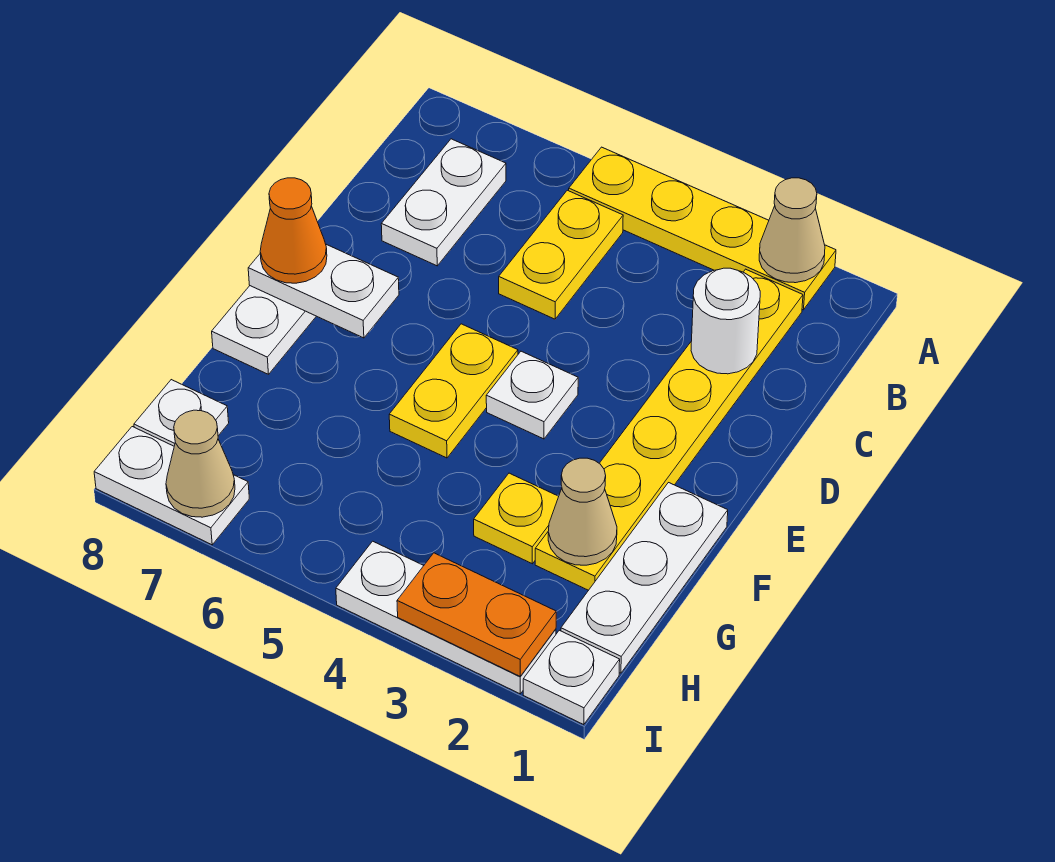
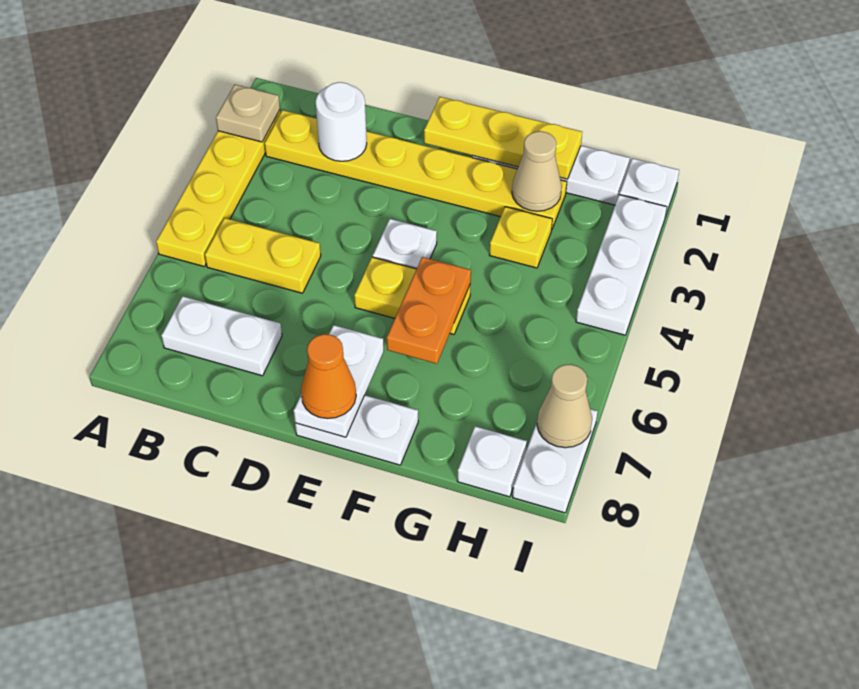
tan 1x1 cone [759,178,825,283] -> tan 1x1 plate [216,85,280,142]
none -> yellow 1x3 plate [424,97,582,179]
orange 1x2 plate [397,553,556,676] -> orange 1x2 plate moved to [387,257,471,364]

